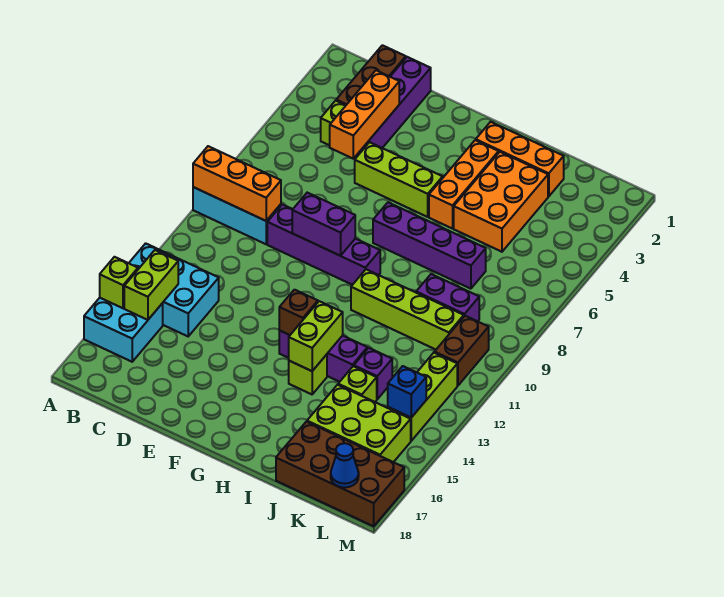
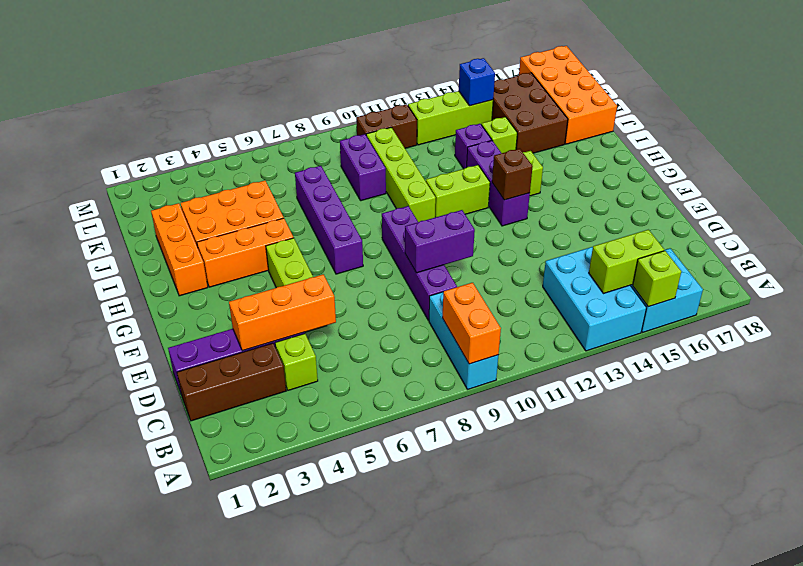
orange 1x3 brick [193,146,281,221] -> orange 1x2 brick [442,283,501,364]
purple 1x2 brick [292,193,355,256] -> purple 1x2 brick turned to [405,210,475,273]
lime 1x2 brick [289,301,343,371] -> lime 1x2 brick moved to [426,165,490,217]
lime 2x3 brick [307,385,411,462] -> brown 2x3 brick [492,73,568,153]
brown 2x4 brick [276,422,404,526] -> orange 2x4 brick [519,46,617,144]
blue 1x1 cone [331,443,359,487] -> none

